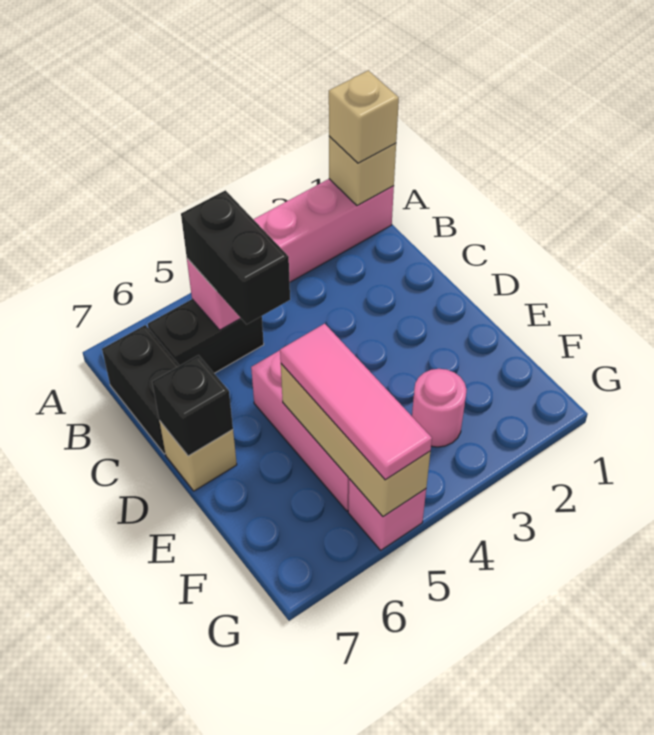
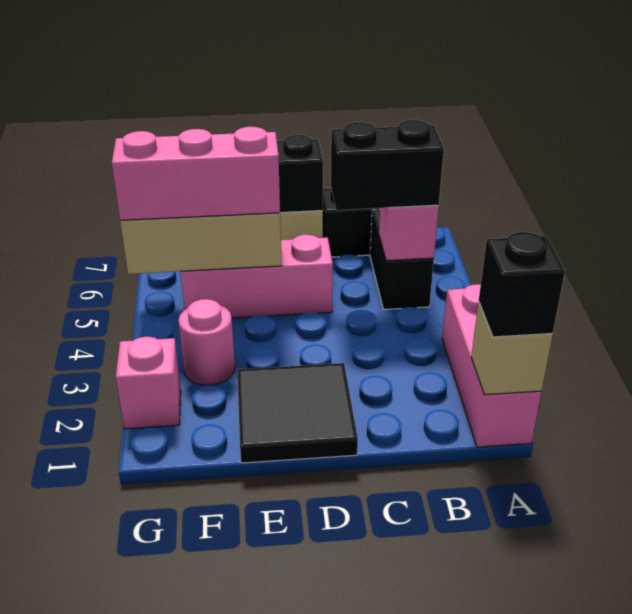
tan 1x1 brick [329,70,399,163] -> black 1x1 brick [479,232,565,337]
none -> black 2x2 tile [237,363,358,463]
pink 1x3 tile [280,324,432,480] -> pink 1x3 brick [112,127,280,220]
pink 1x1 brick [348,479,426,550] -> pink 1x1 brick moved to [116,337,181,429]

